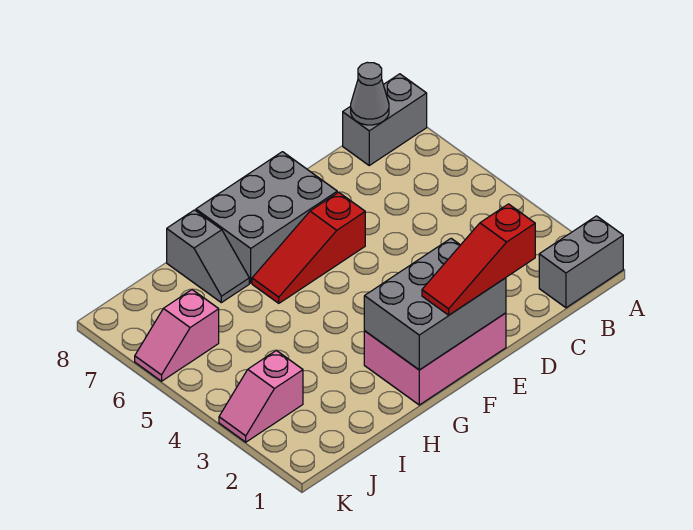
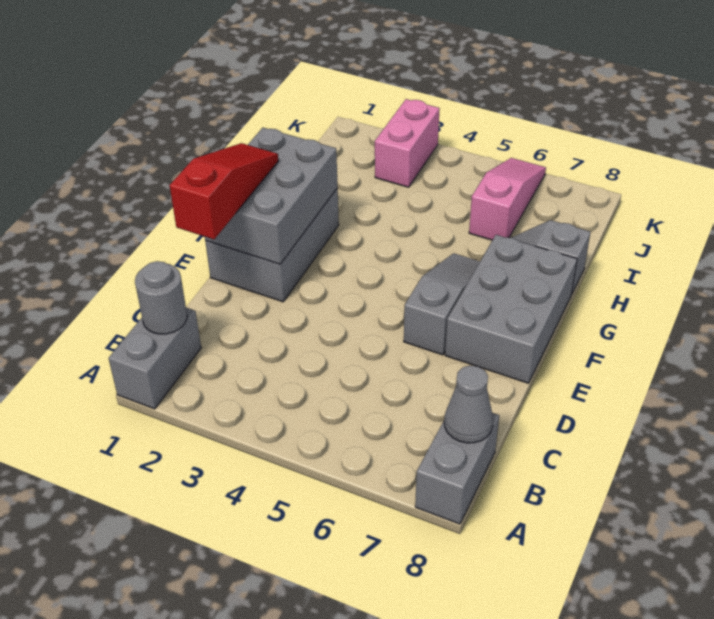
none -> grey 1x1 round brick [135,261,187,334]
pink 2x3 brick [364,313,506,405] -> grey 2x3 brick [205,188,339,302]
red 1x3 slope [252,192,365,303] -> grey 1x3 slope [404,253,480,355]
pink 1x2 slope [219,350,303,442] -> pink 1x2 brick [375,99,440,187]
pink 1x2 slope [135,290,219,381] -> pink 1x3 slope [469,158,546,240]

